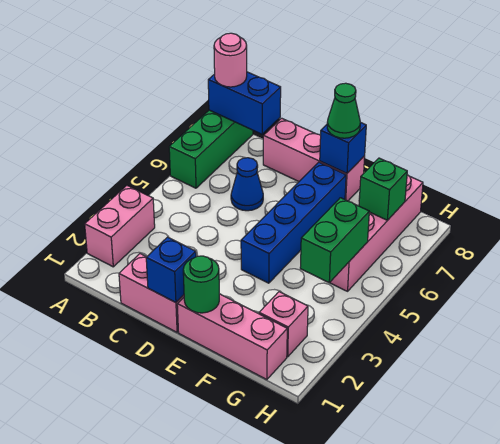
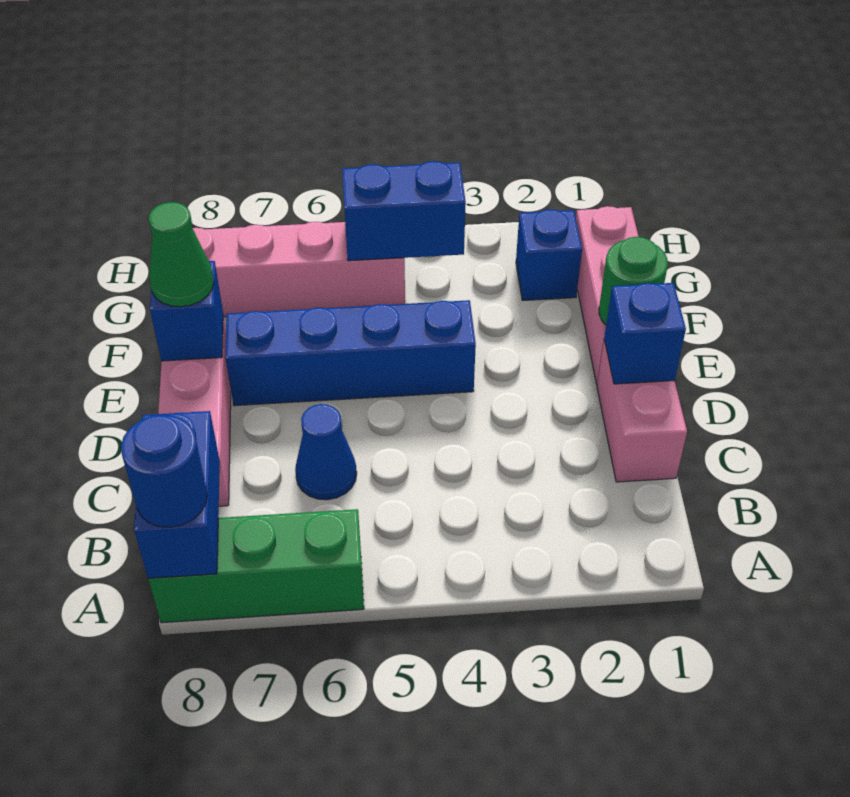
pink 1x2 brick [85,186,155,267] -> none
pink 1x1 round brick [214,33,247,87] -> blue 1x1 round brick [121,415,207,527]
pink 1x1 brick [259,292,308,357] -> blue 1x1 brick [516,209,582,301]
green 1x2 brick [300,198,369,283] -> blue 1x2 brick [342,161,466,261]
green 1x1 brick [359,158,407,220] -> none

